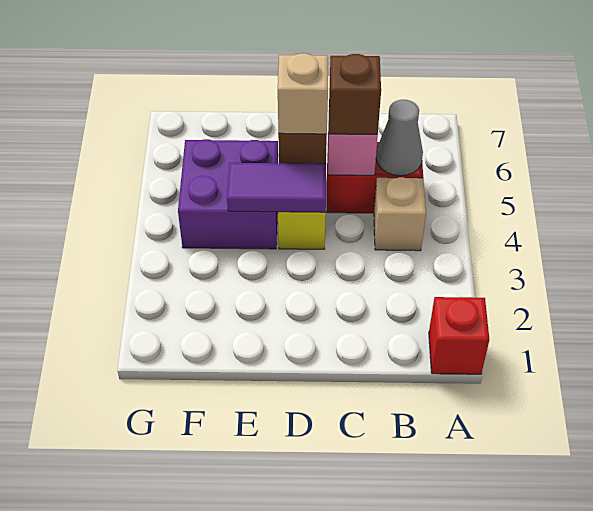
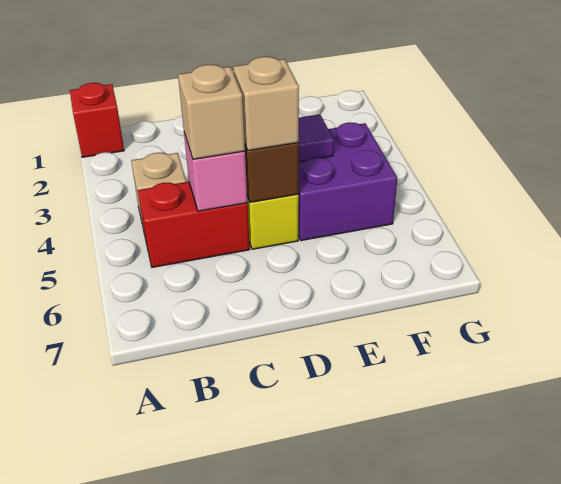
grey 1x1 cone [376,100,423,176] -> none
brown 1x1 brick [329,54,381,134] -> tan 1x1 brick [178,65,245,159]

